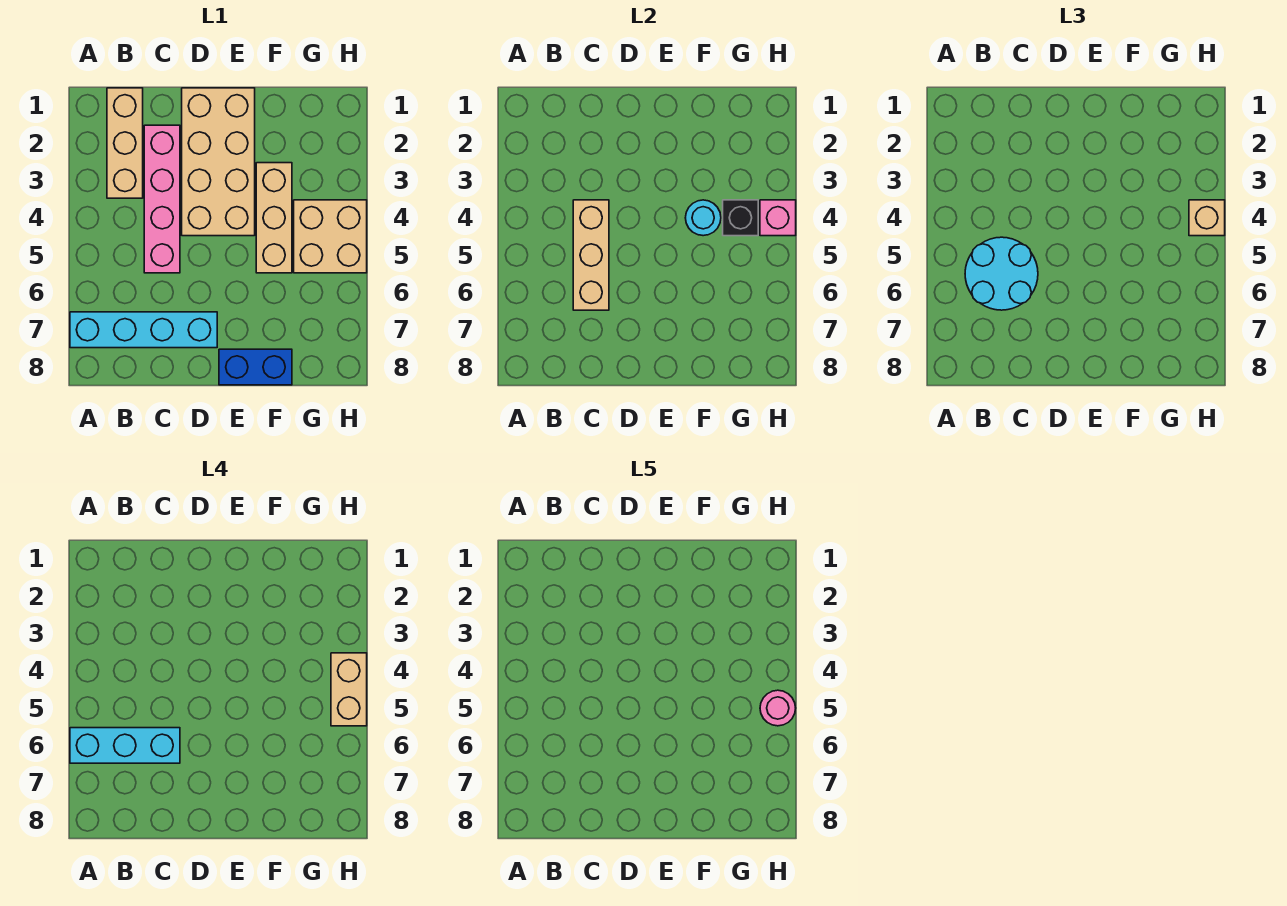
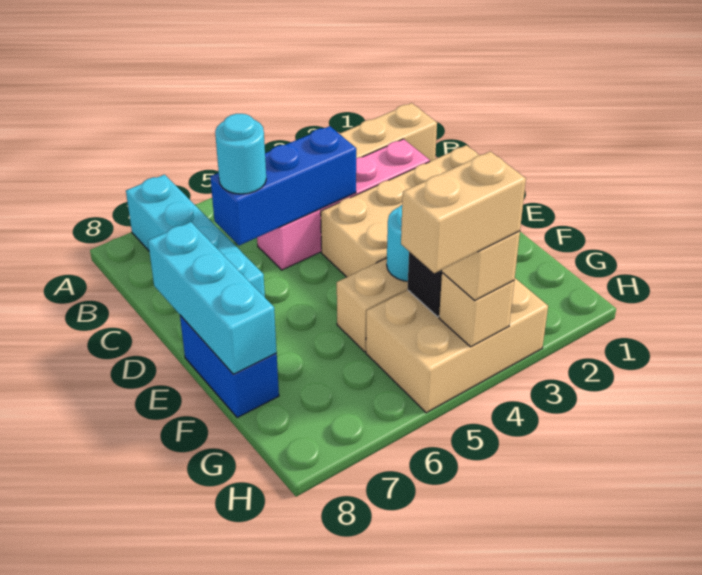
cyan 1x3 brick [70,728,180,763] -> cyan 1x3 brick moved to [148,222,277,374]
cyan 2x2 round brick [965,237,1038,310] -> cyan 1x1 round brick [215,114,266,194]
tan 1x3 brick [573,200,609,310] -> blue 1x3 brick [210,126,356,245]
tan 2x2 brick [294,200,367,273] -> tan 2x3 brick [366,278,548,413]
pink 1x1 brick [760,200,796,236] -> tan 1x1 brick [439,273,514,347]
pink 1x1 round brick [760,690,796,726] -> none

